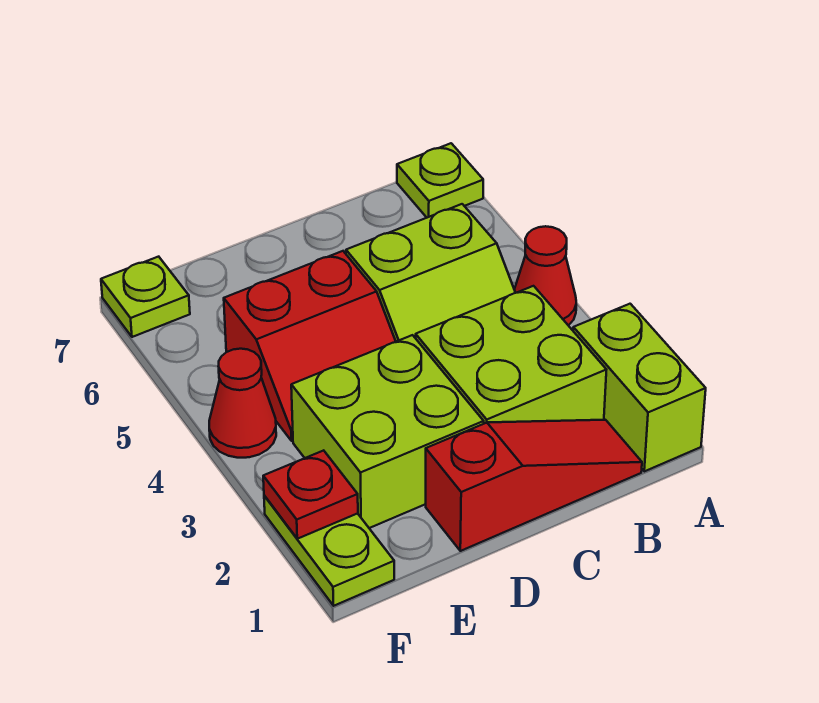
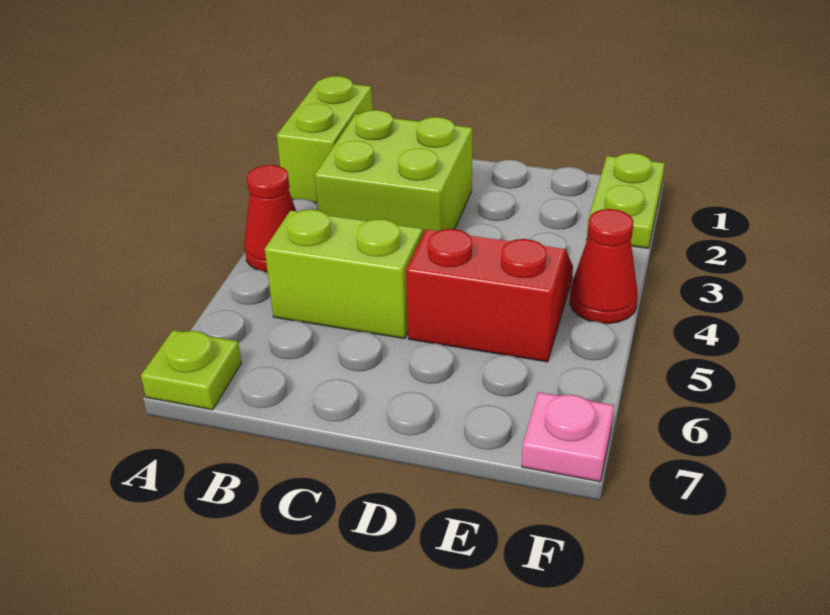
red 1x3 slope [426,420,642,551] -> none
lime 2x2 brick [291,335,484,528] -> none
red 1x1 plate [263,450,358,539] -> none
lime 1x1 plate [101,257,190,337] -> pink 1x1 plate [522,392,614,482]

